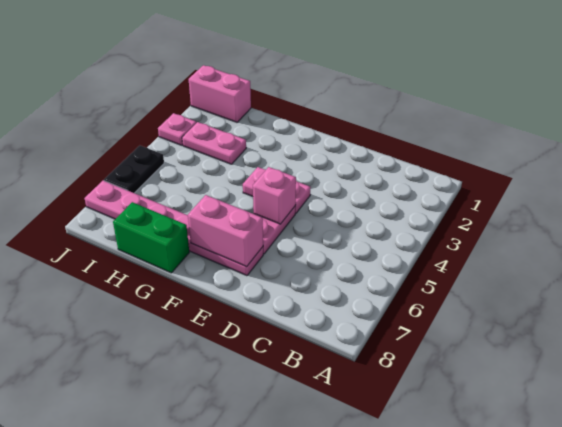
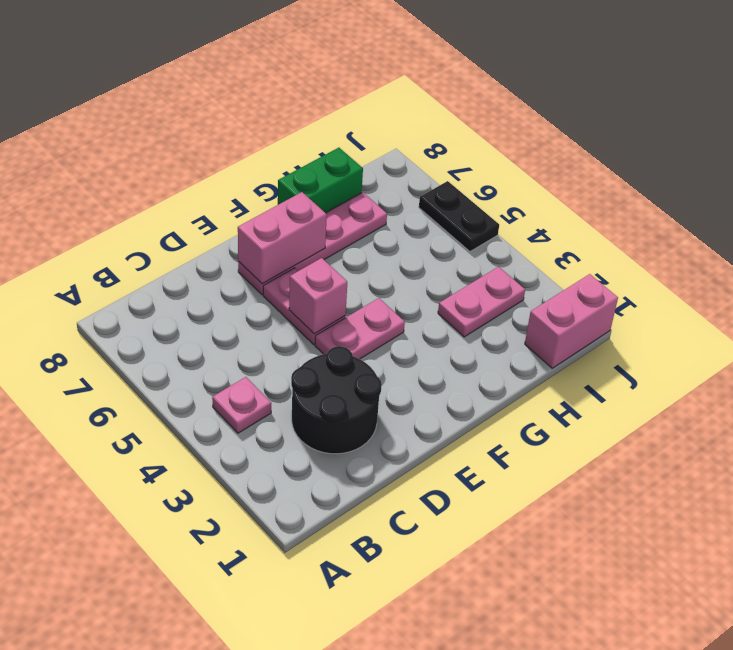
none -> black 2x2 round brick [291,346,382,454]
pink 1x6 plate [84,180,263,276] -> pink 1x4 plate [238,192,387,295]
pink 1x1 plate [158,113,196,145] -> pink 1x1 plate moved to [212,377,271,433]

